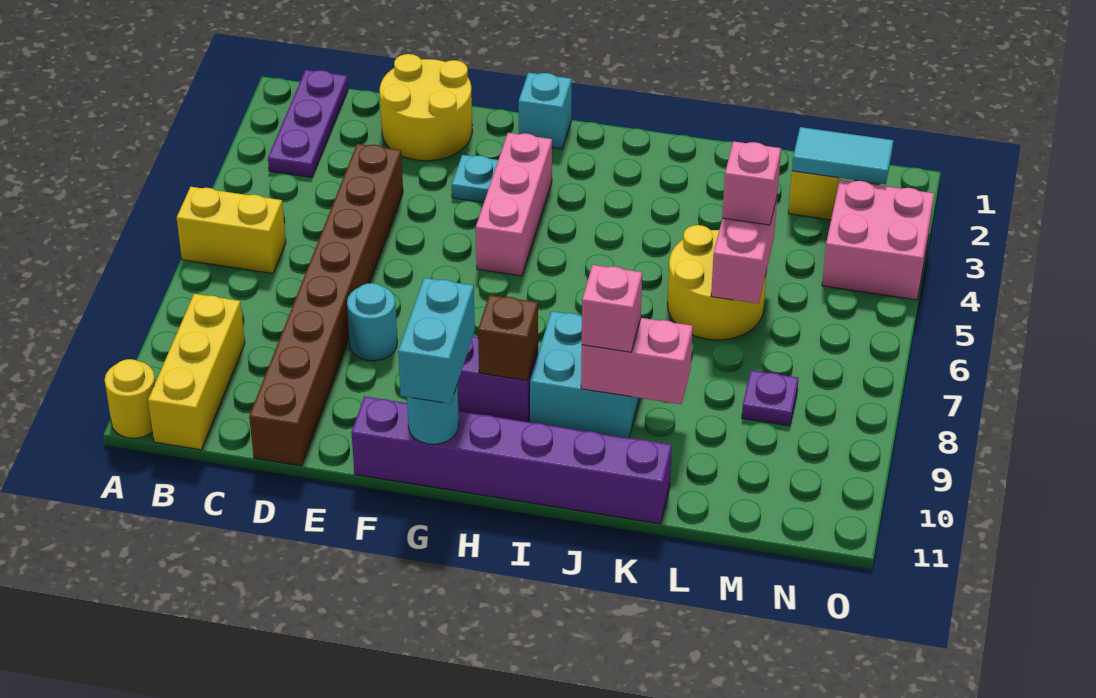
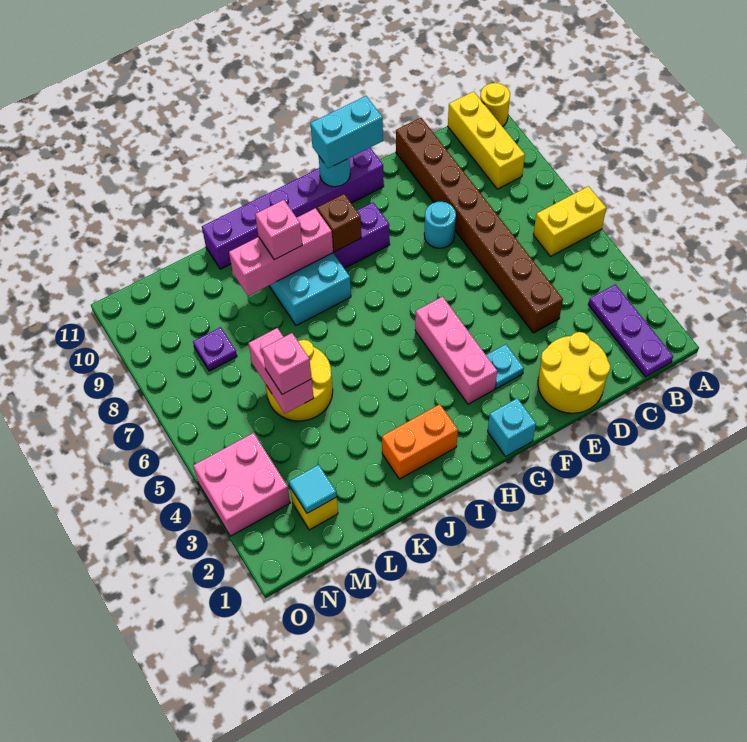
cyan 1x2 brick [398,278,475,404] -> cyan 1x2 brick turned to [310,96,383,168]
none -> orange 1x2 brick [382,404,458,479]
pink 1x2 brick [581,318,693,404] -> pink 1x3 brick [229,208,333,296]
cyan 1x2 tile [792,127,893,184] -> cyan 1x1 tile [289,465,337,513]

